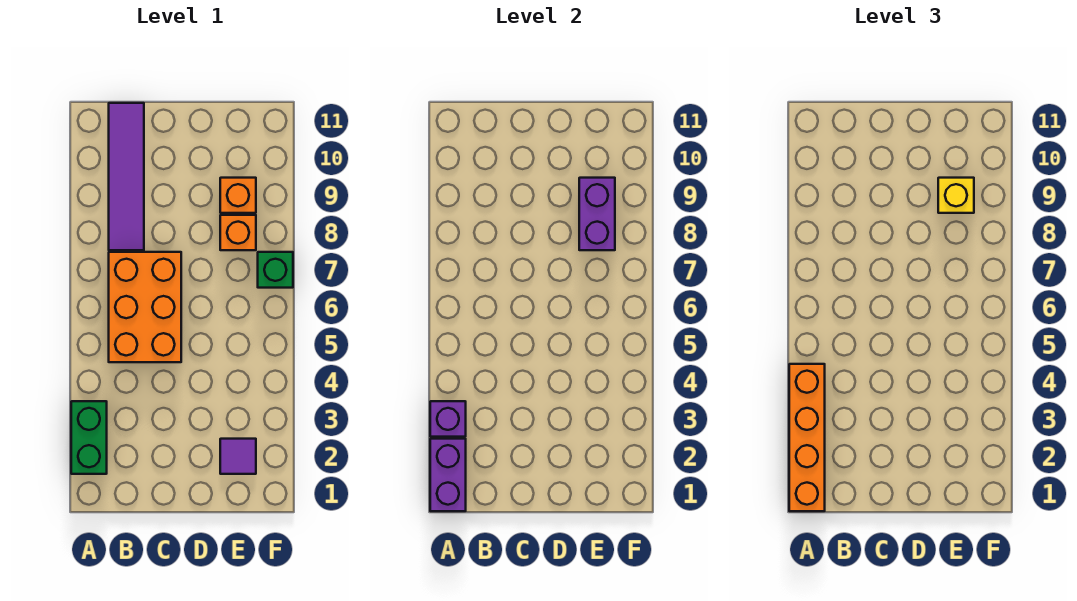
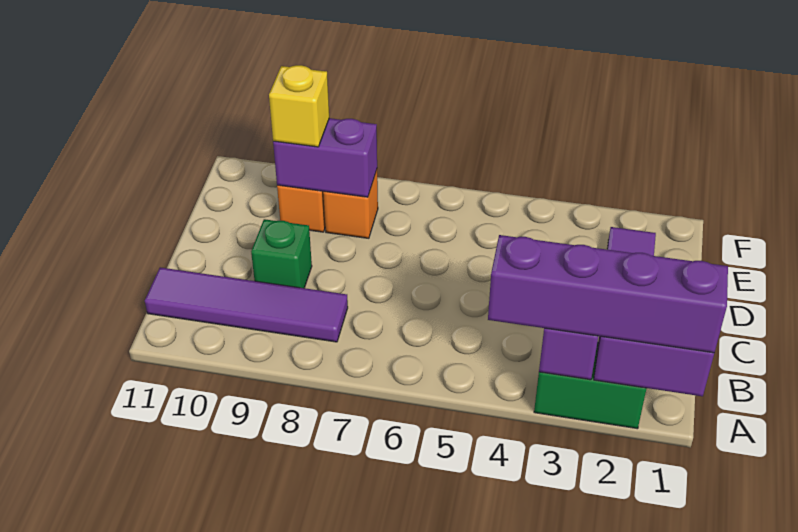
orange 1x4 brick [789,364,825,511] -> purple 1x4 brick [488,235,728,353]
orange 2x3 brick [109,252,181,362] -> none
green 1x1 brick [258,252,293,288] -> green 1x1 brick moved to [251,219,312,288]

